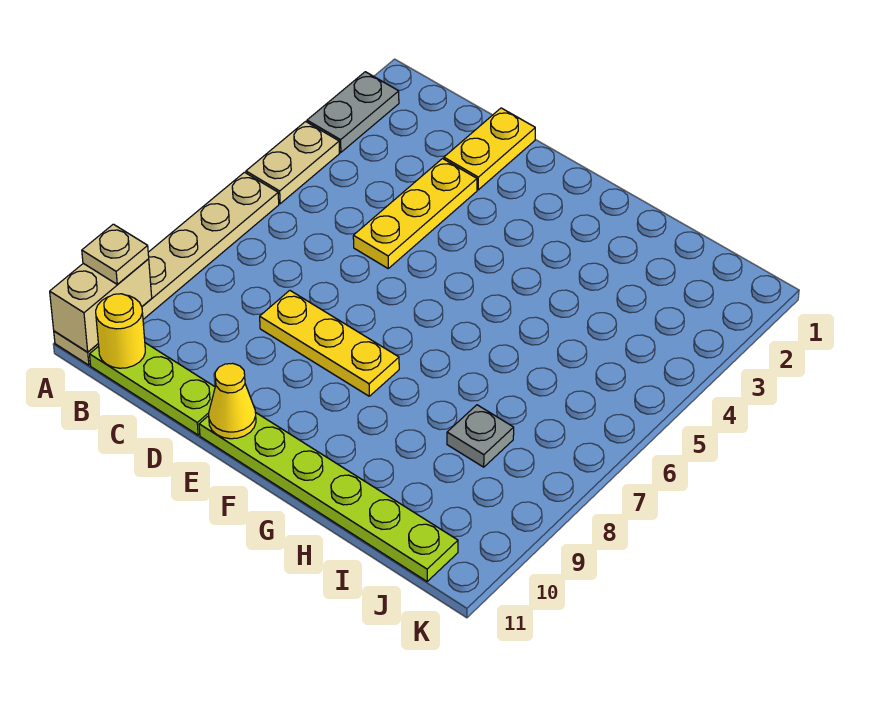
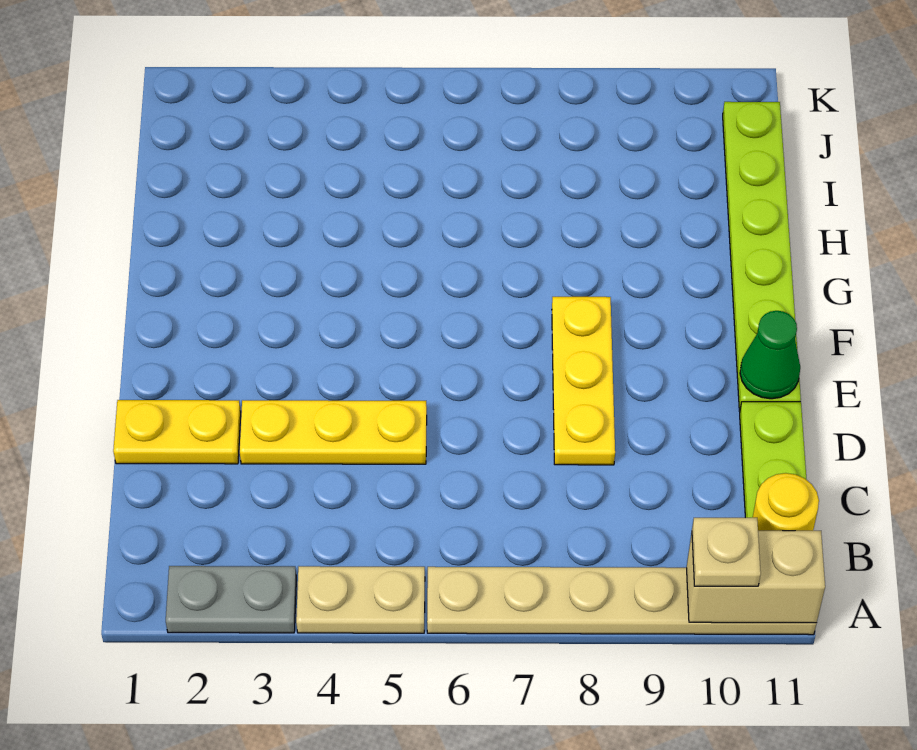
yellow 1x1 cone [209,363,256,439] -> green 1x1 cone [740,311,800,399]
grey 1x1 plate [447,405,514,467] -> none

